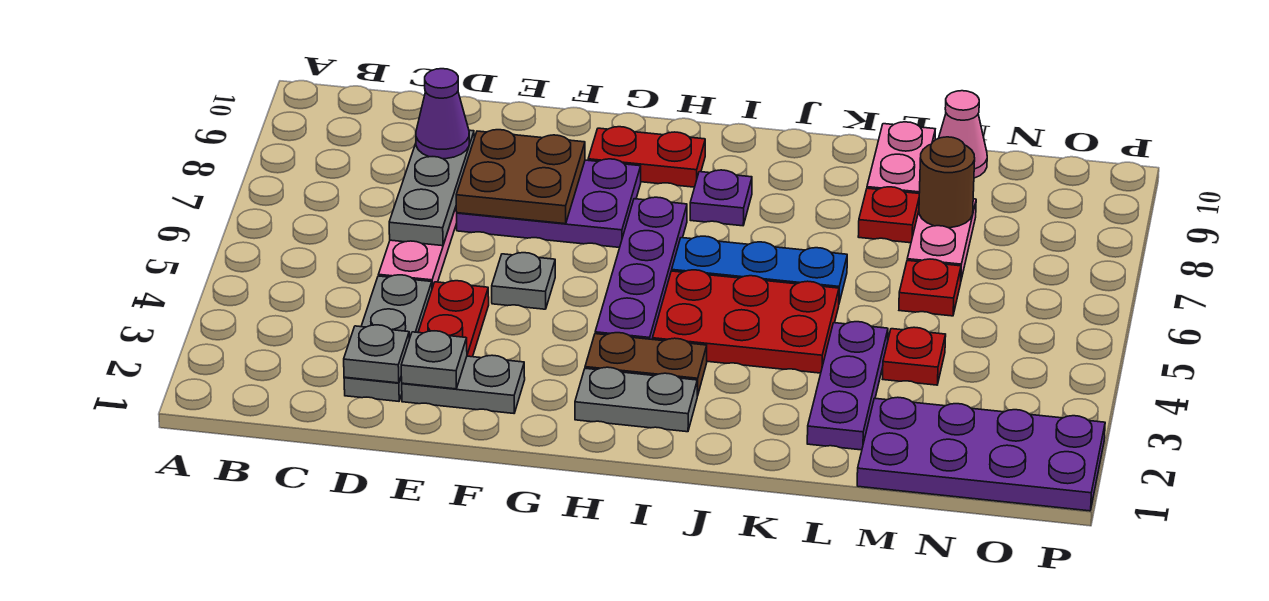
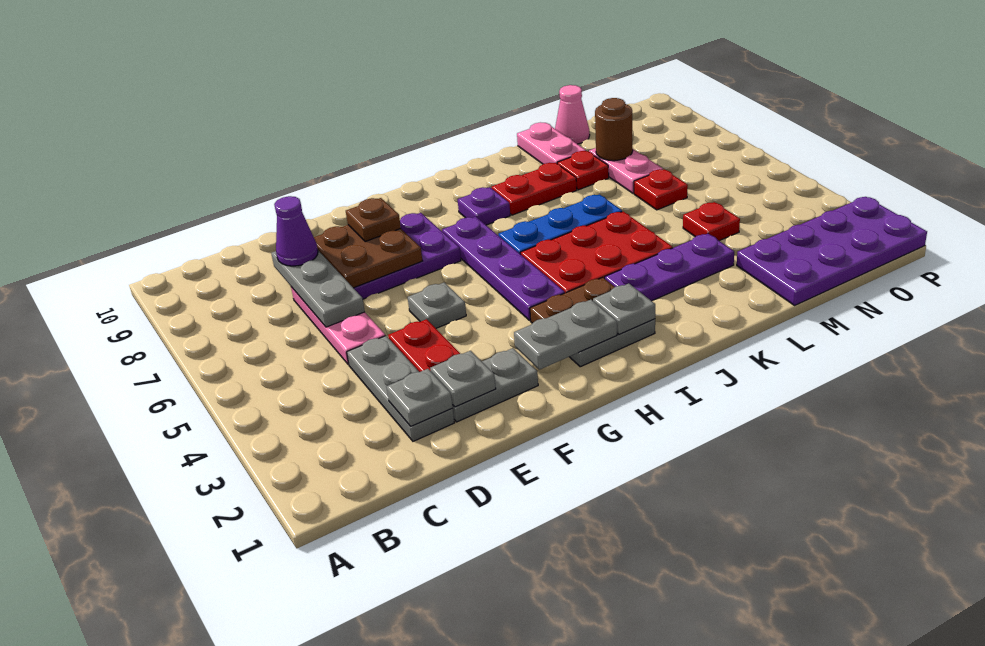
none -> brown 1x1 plate [346,198,401,242]
none -> grey 1x2 plate [514,300,617,370]
red 1x2 plate [588,127,705,187] -> red 1x2 plate moved to [492,163,577,215]
none -> grey 1x1 plate [593,283,655,334]
purple 1x3 plate [807,322,888,450] -> purple 1x3 plate turned to [605,234,734,301]

